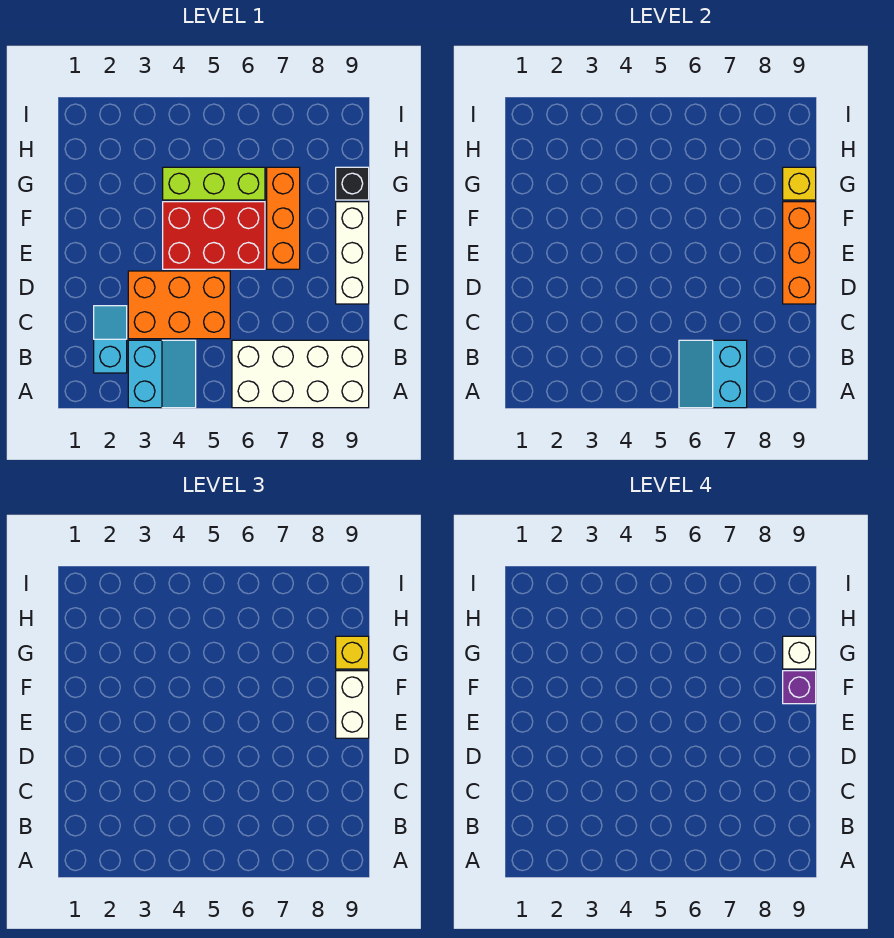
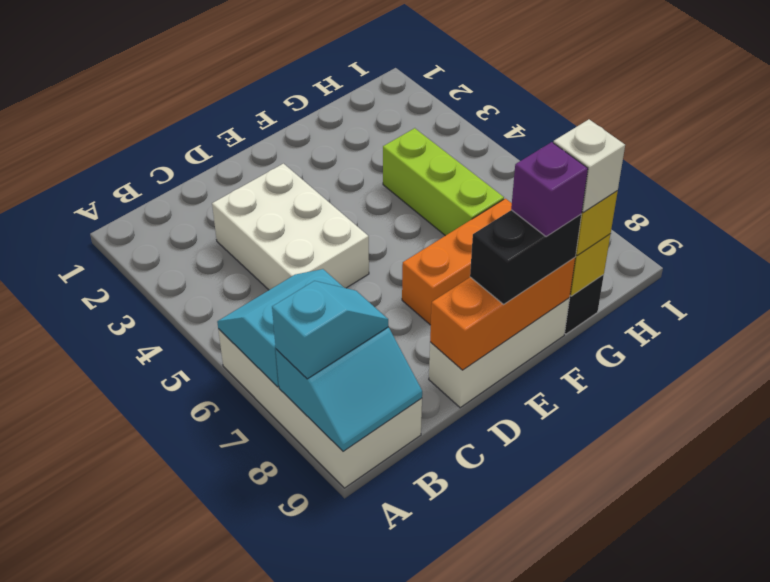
cyan 2x2 slope [128,340,196,408] -> cyan 2x2 slope moved to [276,327,422,452]
cyan 1x2 slope [94,306,127,373] -> cyan 1x2 slope moved to [272,281,388,379]
orange 2x3 brick [128,271,230,339] -> white 2x3 brick [212,164,369,290]
red 2x3 brick [163,202,265,269] -> none
white 1x2 brick [336,671,369,738] -> black 1x2 brick [470,210,581,304]

